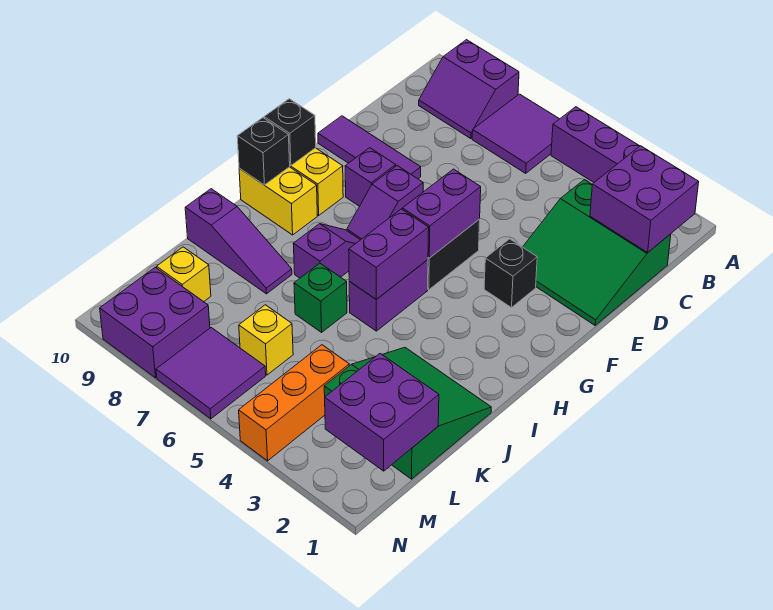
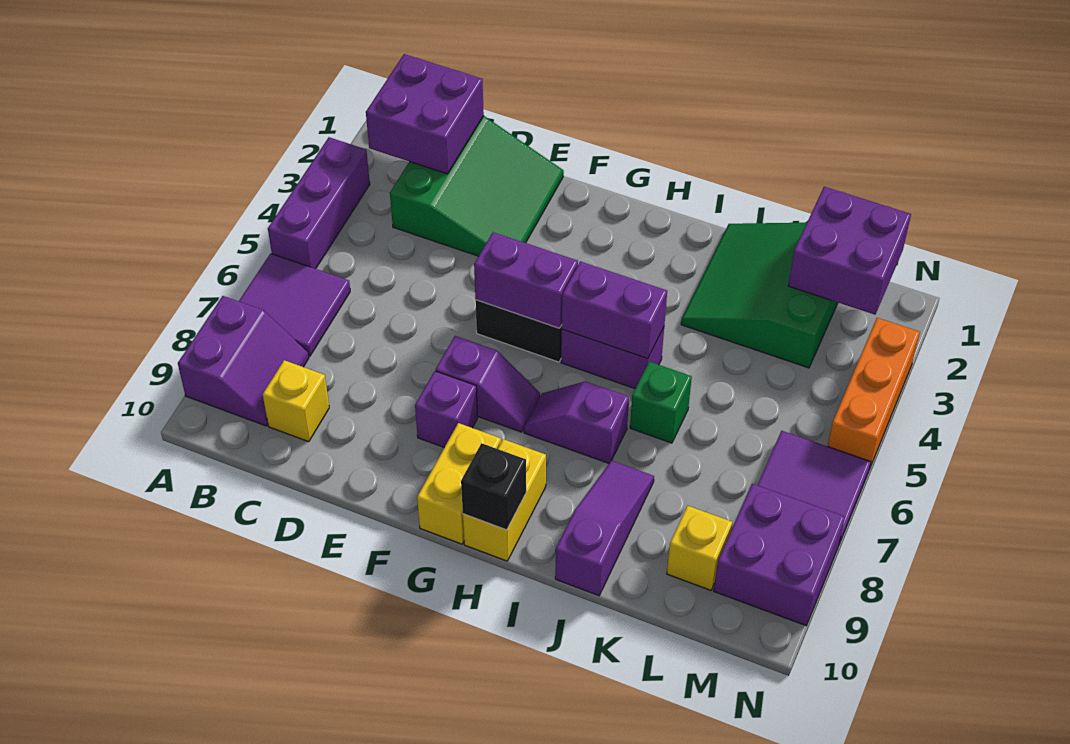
purple 1x3 tile [318,116,421,179] -> none
black 1x1 brick [484,239,537,308] -> none
black 1x1 brick [264,99,316,166] -> none
orange 1x3 brick [239,345,349,461] -> orange 1x3 brick turned to [828,318,920,469]
yellow 1x1 brick [239,305,293,375] -> yellow 1x1 brick moved to [263,360,329,442]

